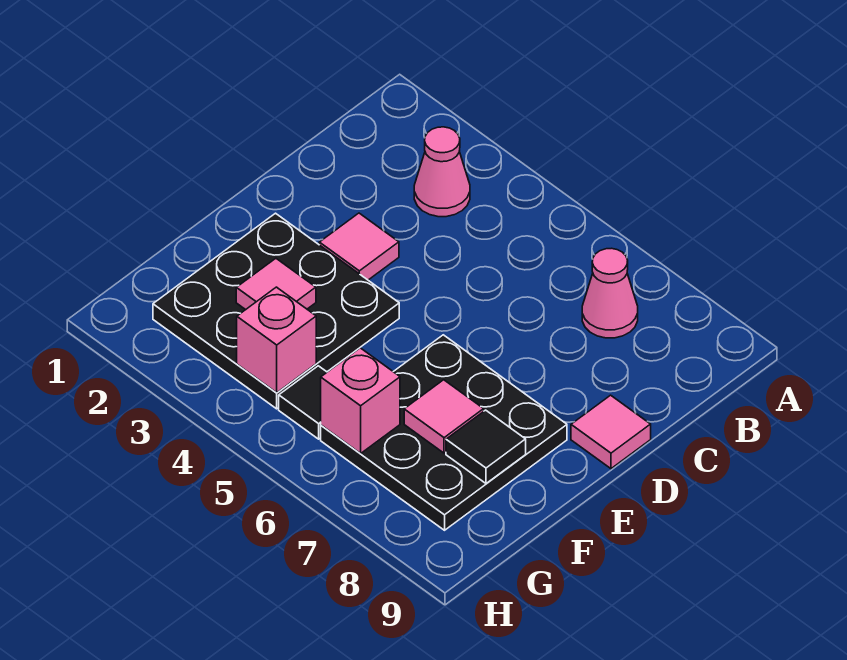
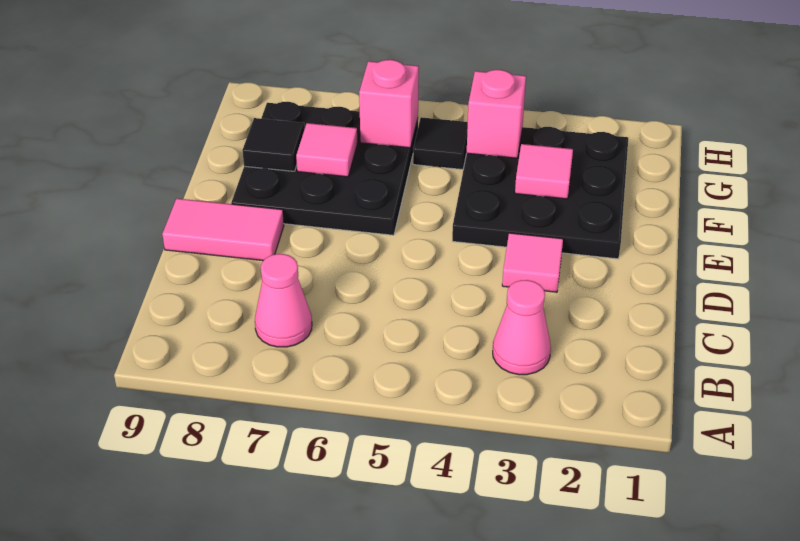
pink 1x1 tile [571,395,651,469] -> pink 1x2 tile [162,199,284,261]

